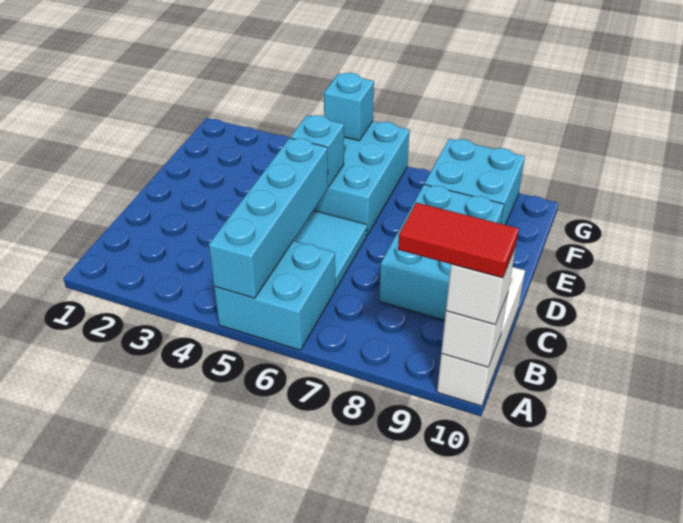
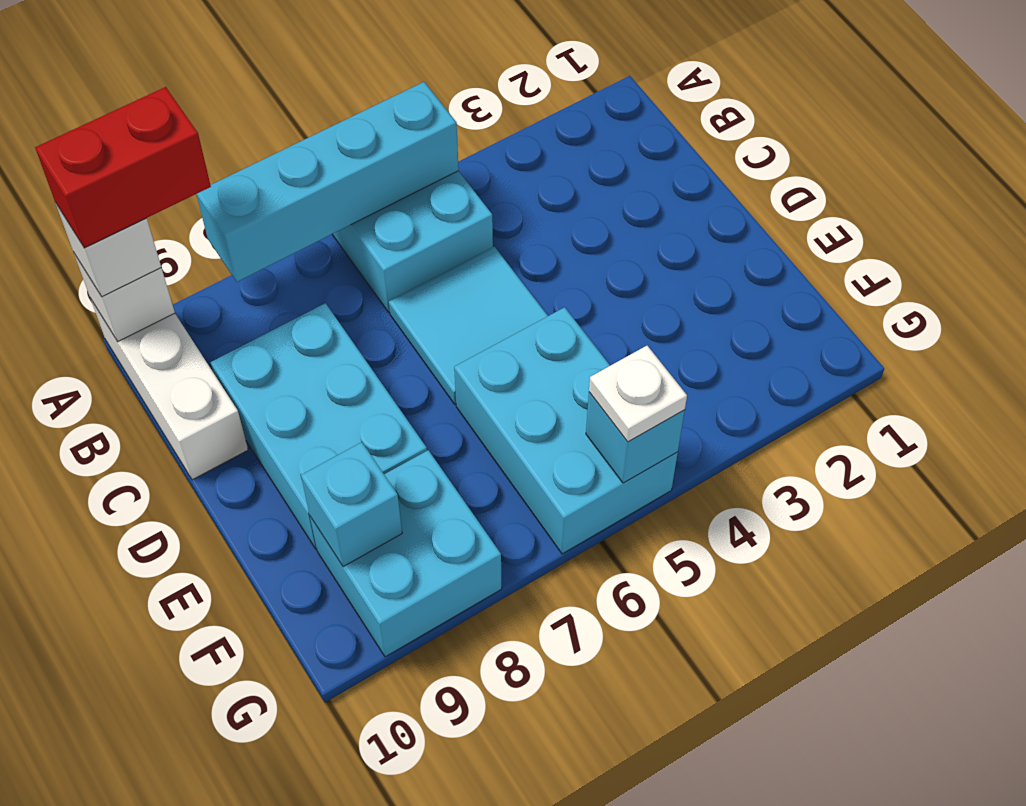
cyan 1x4 brick [209,138,328,298] -> cyan 1x4 brick turned to [197,82,459,282]
red 1x2 tile [398,203,519,278] -> red 1x2 brick [35,87,211,248]
cyan 1x1 brick [290,115,344,187] -> cyan 1x1 brick moved to [301,442,402,567]
none -> white 1x1 plate [589,346,687,442]

